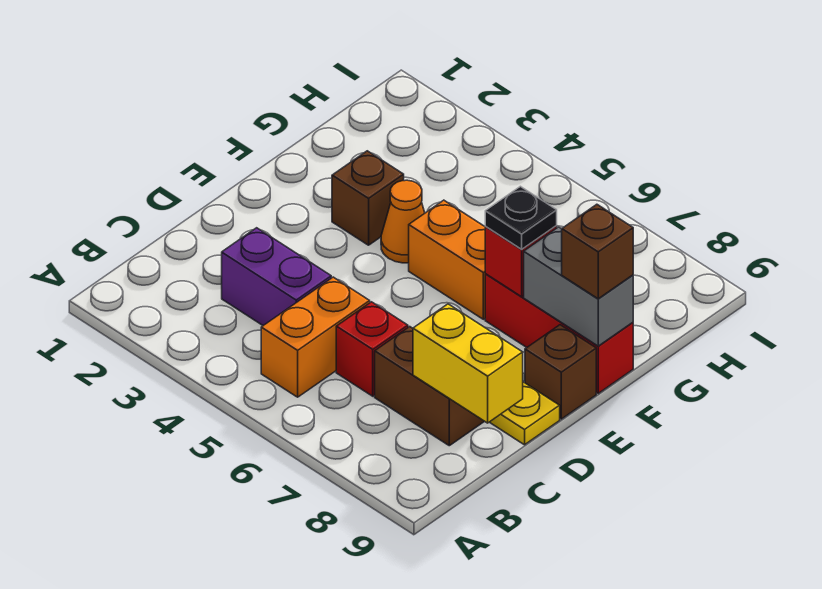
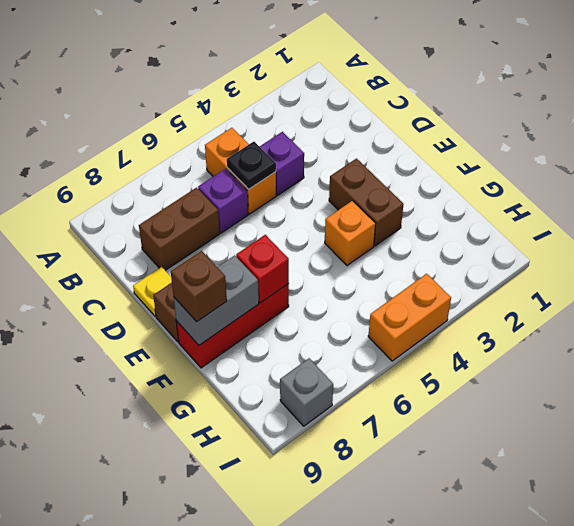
purple 1x2 brick [222,228,331,325] -> purple 1x1 brick [259,132,304,195]
red 1x1 brick [336,302,408,396] -> purple 1x1 brick [198,169,248,233]
yellow 1x2 brick [413,304,523,423] -> none
brown 1x1 brick [332,151,404,245] -> brown 1x2 brick [329,159,404,246]
orange 1x1 cone [381,180,425,263] -> orange 1x1 brick [325,201,376,266]
orange 1x2 brick [409,200,485,319] -> orange 1x2 brick moved to [368,274,451,361]
black 1x1 plate [485,186,557,249] -> black 1x1 plate moved to [227,142,276,189]
none -> grey 1x1 brick [280,358,333,426]

